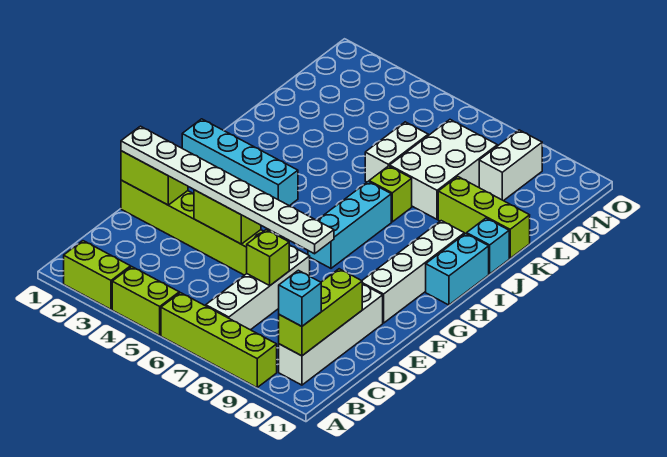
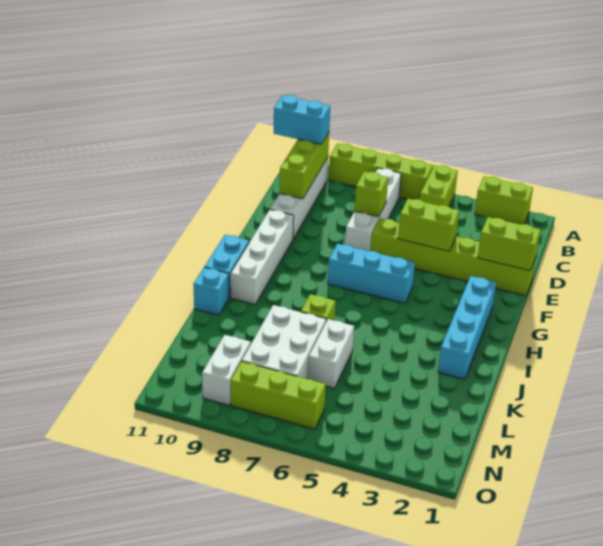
lime 1x2 brick [112,267,179,335] -> lime 1x2 brick turned to [420,165,458,207]
cyan 1x1 brick [279,270,321,326] -> cyan 1x2 brick [274,95,330,144]
white 1x8 plate [121,126,334,254] -> none
cyan 1x3 brick [308,182,391,268] -> cyan 1x3 brick turned to [328,244,415,303]
cyan 1x4 brick [182,119,298,206] -> cyan 1x4 brick turned to [438,276,496,379]
lime 1x3 brick [438,177,530,258] -> lime 1x3 brick moved to [231,361,326,429]

